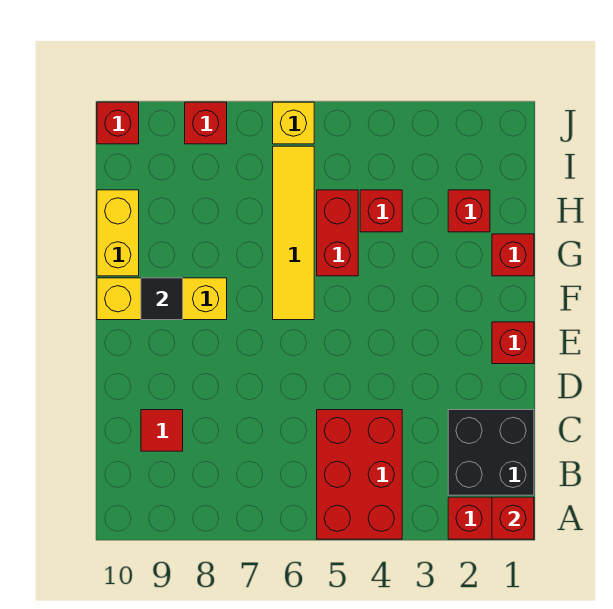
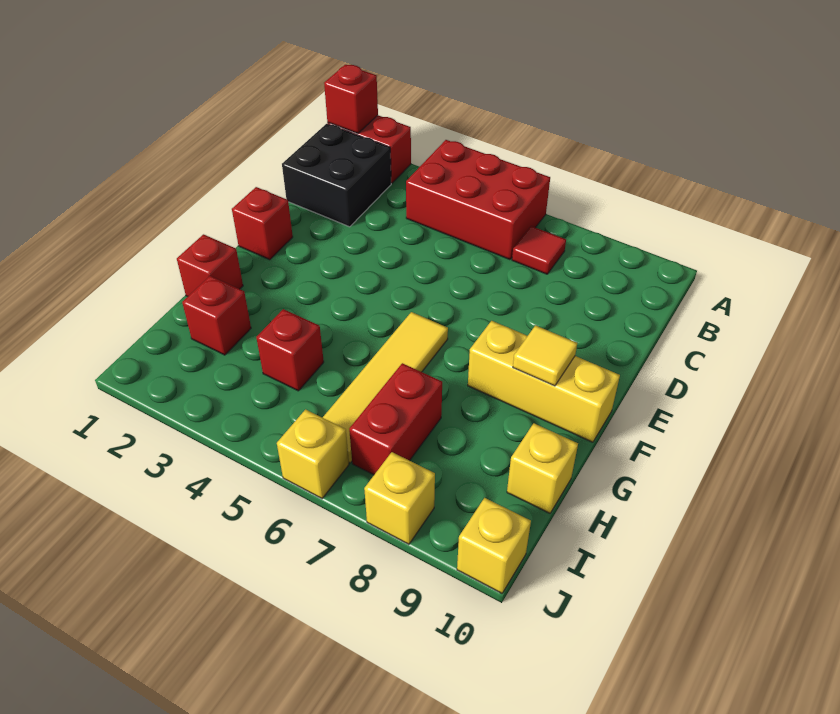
red 2x3 brick [317,410,402,539] -> red 2x3 brick turned to [406,140,550,260]
red 1x1 tile [141,410,183,451] -> red 1x1 tile moved to [512,226,566,274]
black 1x1 tile [141,278,183,320] -> yellow 1x1 tile [513,325,577,386]
red 1x2 brick [317,190,358,276] -> red 1x2 brick moved to [349,363,442,475]
yellow 1x2 brick [97,190,139,276] -> yellow 1x1 brick [507,423,578,513]
red 1x1 brick [185,102,227,144] -> yellow 1x1 brick [364,452,435,544]
red 1x1 brick [97,102,139,144] -> yellow 1x1 brick [457,498,531,593]

